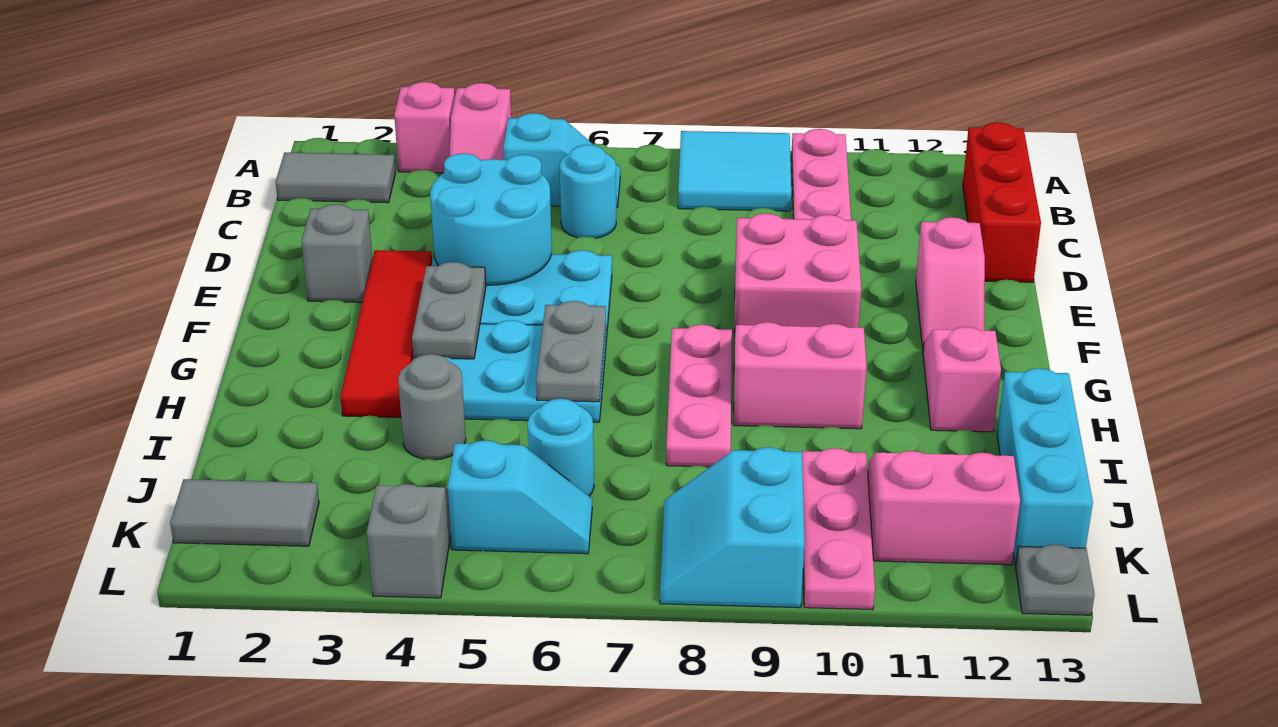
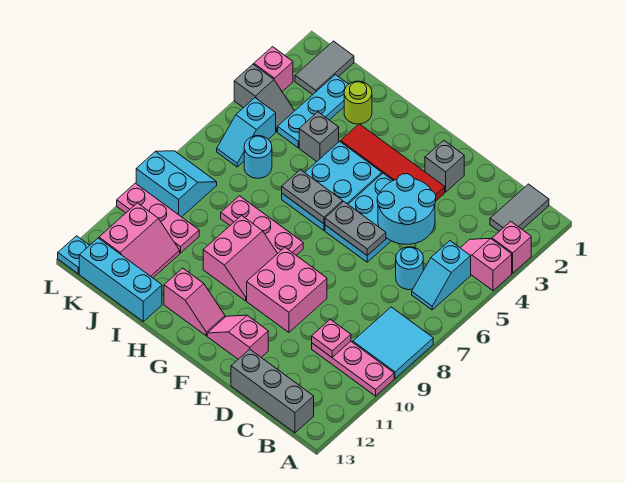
red 1x3 brick [963,123,1041,282] -> grey 1x3 brick [231,349,314,433]
none -> pink 1x1 plate [312,319,351,357]
grey 1x2 plate [412,262,486,359] -> grey 1x2 plate moved to [325,201,386,256]
none -> lime 1x1 round brick [344,81,372,124]
grey 1x1 round brick [398,354,466,460] -> grey 1x1 brick [299,112,339,161]
none -> cyan 1x3 plate [278,75,349,148]
none -> pink 1x1 brick [254,47,293,92]
grey 1x1 plate [1016,544,1095,615] -> cyan 1x1 plate [58,236,90,274]

